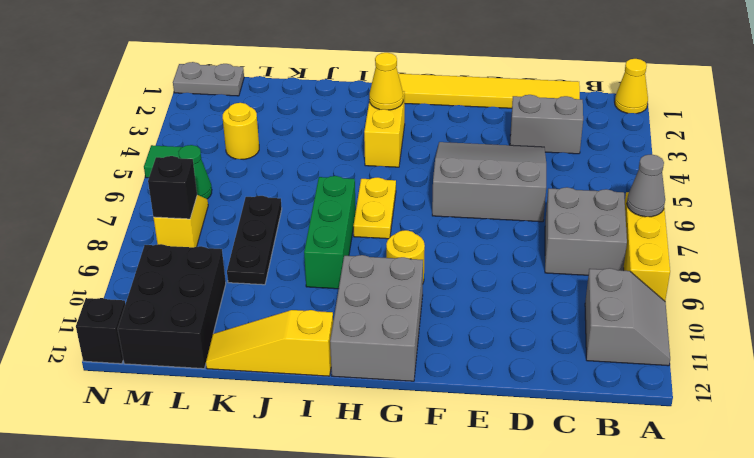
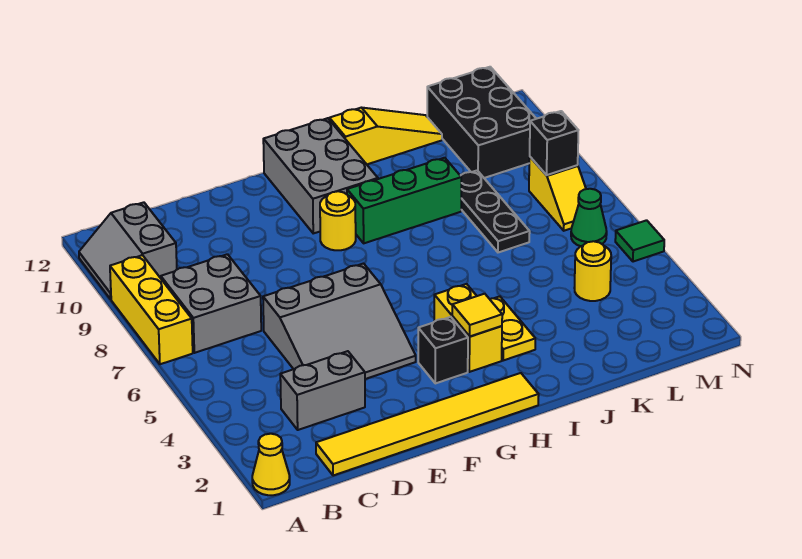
grey 1x1 cone [627,154,665,217] -> none
yellow 1x1 cone [369,53,403,110] -> yellow 1x1 tile [452,294,502,336]
yellow 1x2 plate [353,177,396,239] -> yellow 1x2 plate moved to [490,296,535,360]
green 1x3 brick [304,176,356,289] -> green 1x3 brick turned to [347,158,461,243]
grey 1x2 plate [173,62,244,96] -> none
black 1x1 brick [76,298,125,364] -> black 1x1 brick moved to [418,317,468,383]

